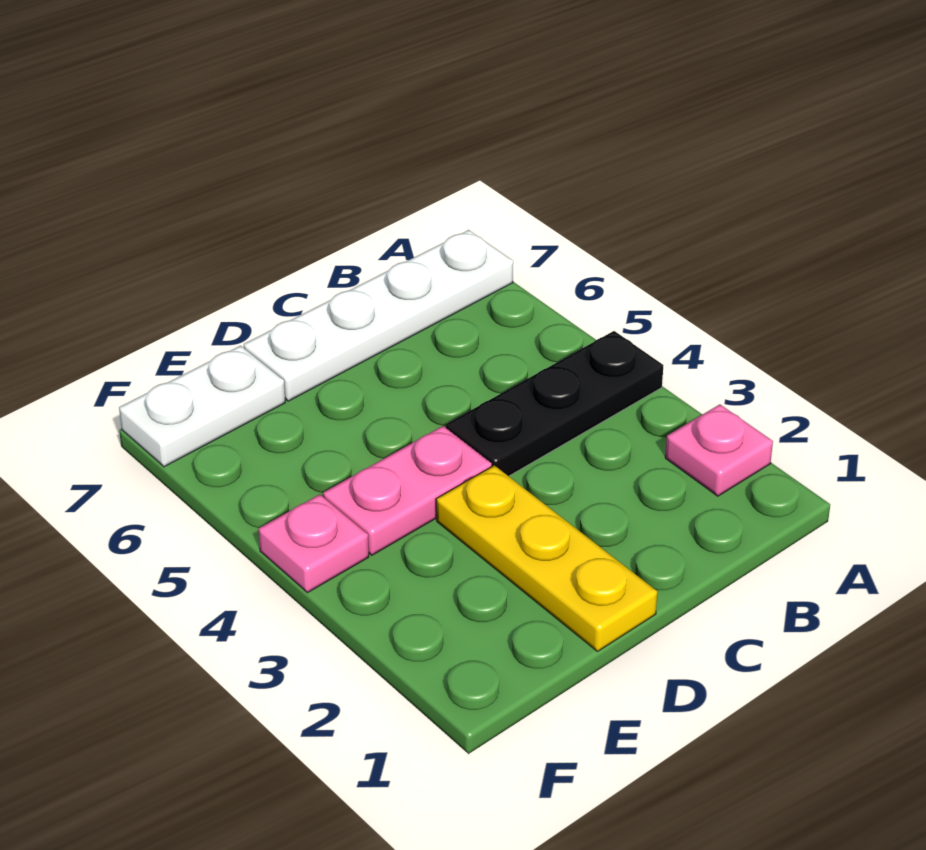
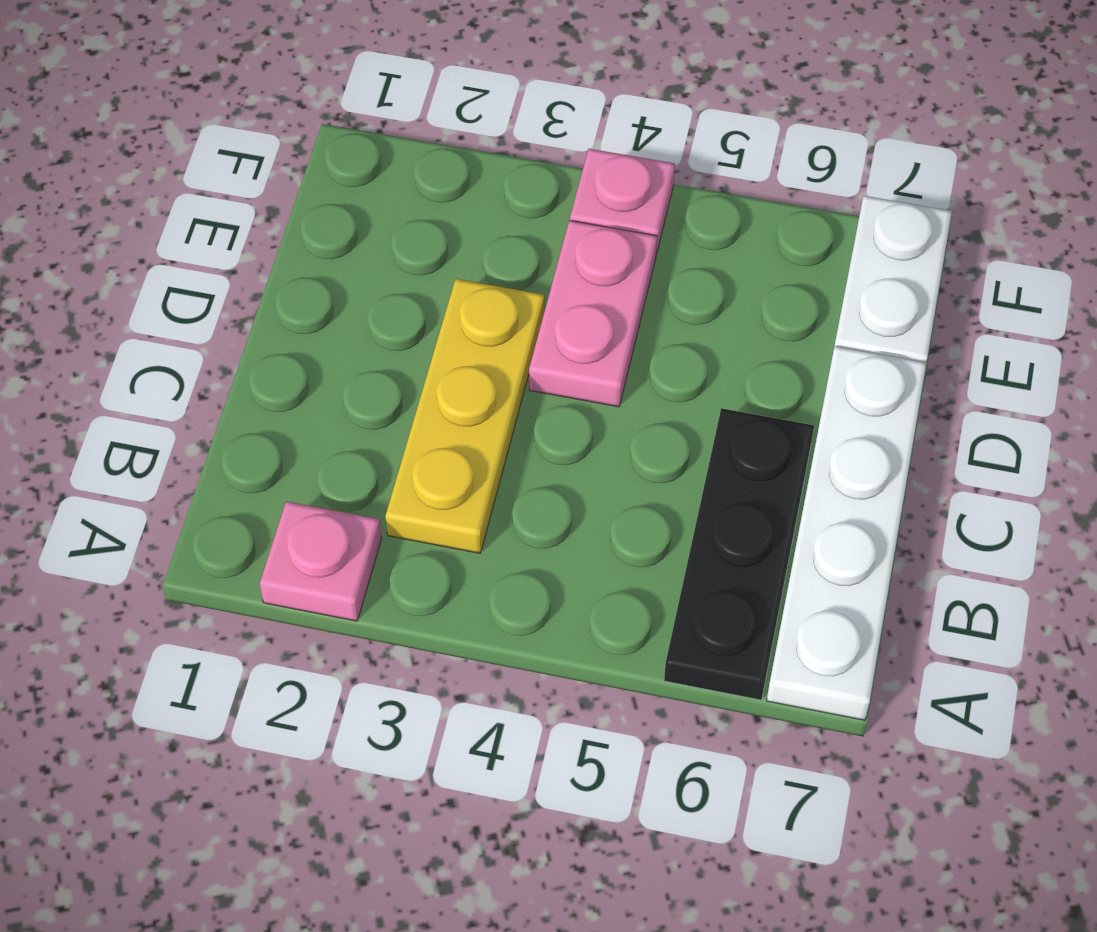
black 1x3 plate [446,331,663,476] -> black 1x3 plate moved to [664,408,814,700]
yellow 1x3 plate [436,465,657,651] -> yellow 1x3 plate turned to [385,279,544,553]

